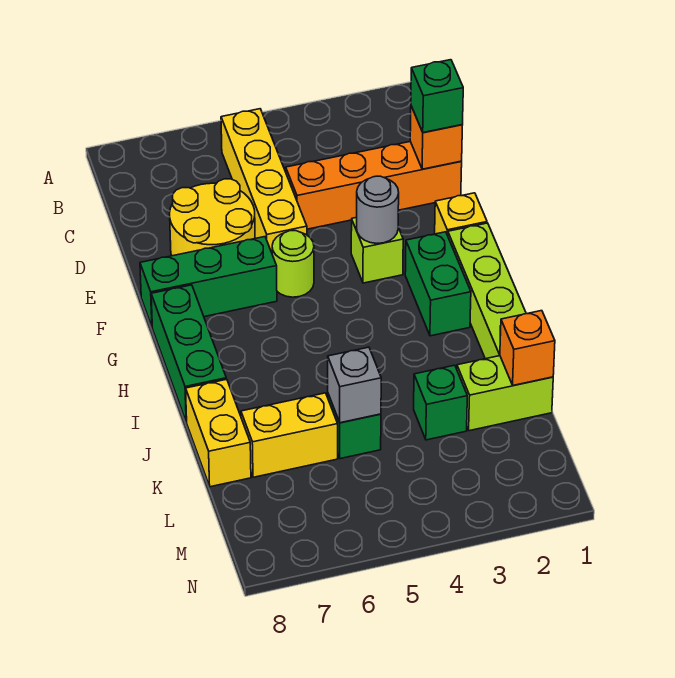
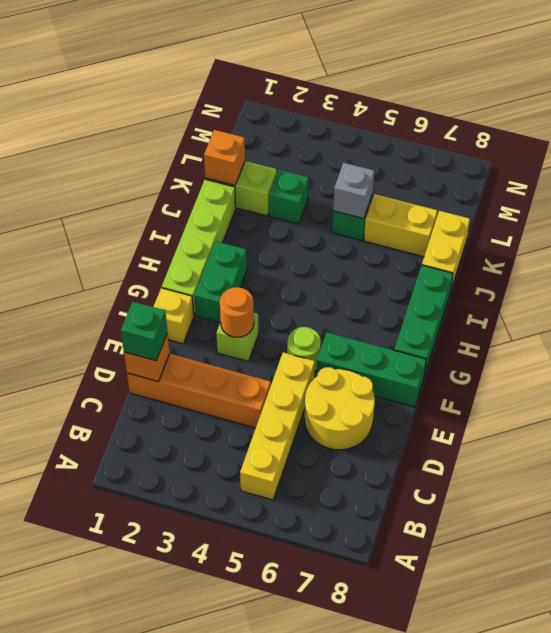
grey 1x1 round brick [357,176,399,243] -> orange 1x1 round brick [220,287,254,337]

